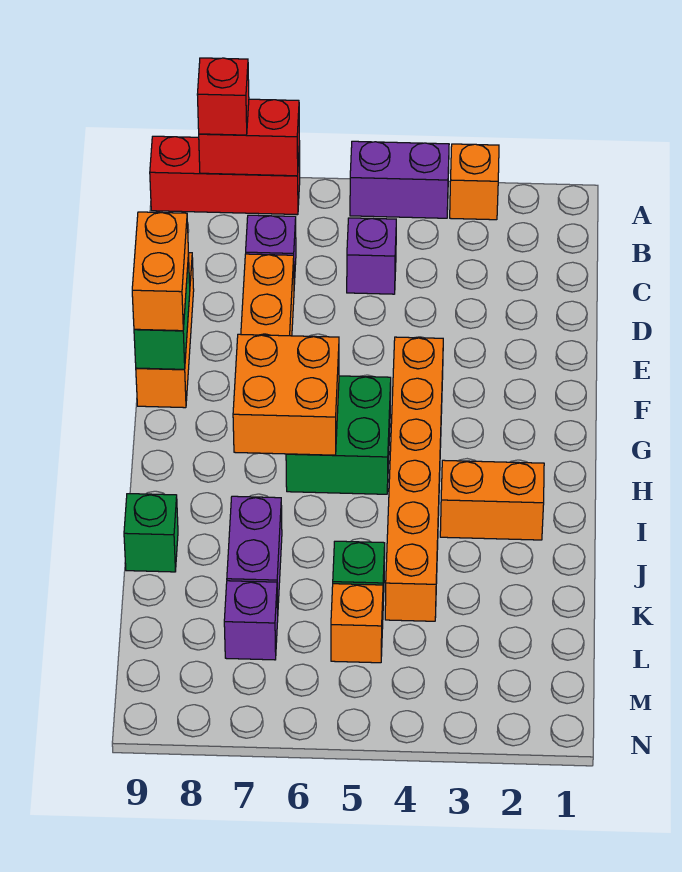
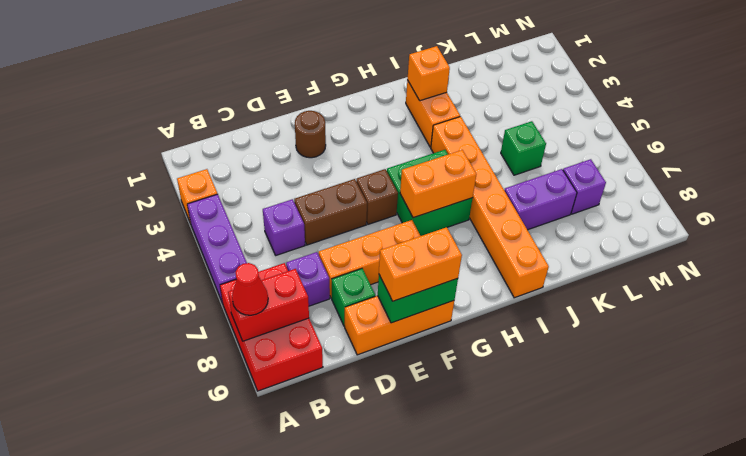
purple 1x2 brick [350,141,449,218] -> purple 1x3 brick [187,194,247,303]
red 1x3 brick [150,136,300,215] -> red 2x3 brick [220,263,323,391]
red 1x2 brick [199,99,299,176] -> red 1x2 brick turned to [228,269,309,341]
red 1x1 brick [197,58,249,135] -> red 1x1 cone [232,263,268,315]
none -> brown 1x2 brick [294,179,367,245]
none -> brown 1x1 round brick [295,111,326,158]
orange 1x6 brick [385,337,443,621] -> orange 1x6 brick turned to [431,117,549,298]
none -> brown 1x1 brick [356,169,398,224]
orange 2x2 brick [233,334,339,455] -> orange 1x2 brick [400,150,477,218]
green 1x1 brick [124,494,178,572] -> green 1x1 brick moved to [332,269,375,326]
orange 1x1 brick [331,584,383,663] -> orange 1x1 brick moved to [407,46,450,101]

